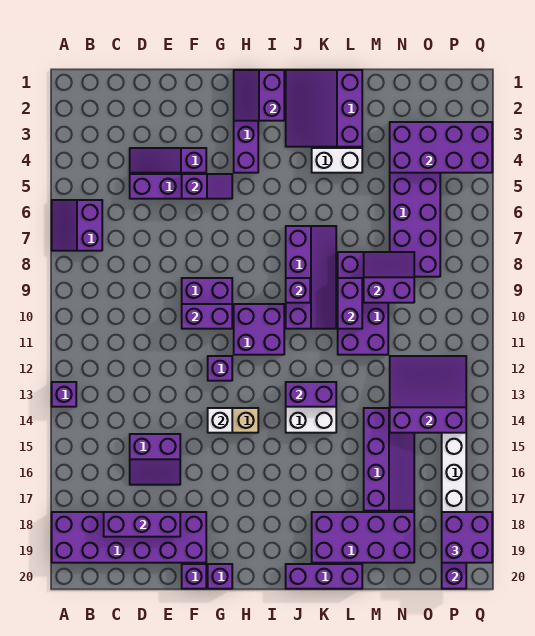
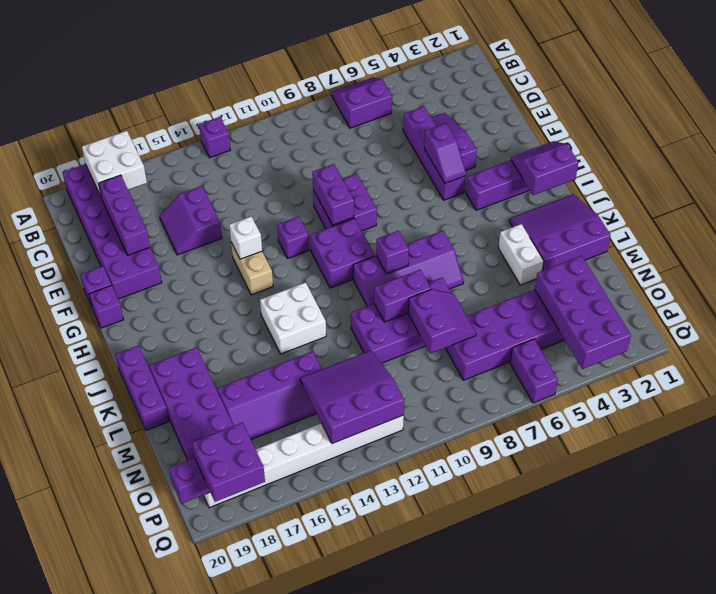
none -> white 2x2 brick [82,131,147,198]
purple 1x2 brick [286,382,336,407] -> purple 1x2 brick moved to [510,339,558,403]
purple 3x3 slope [390,356,466,433] -> purple 3x3 slope turned to [300,350,404,443]

